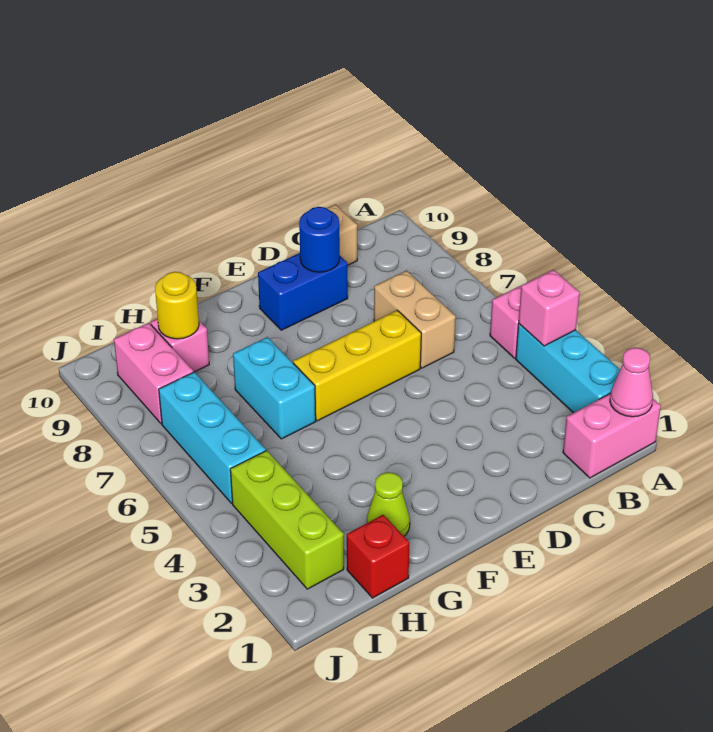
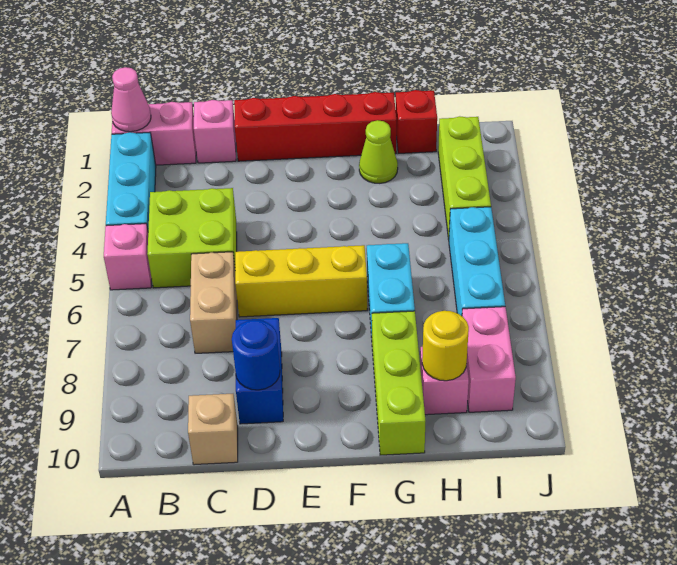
pink 1x1 brick [519,270,580,346] -> pink 1x1 brick moved to [194,100,236,163]
none -> lime 2x2 brick [147,188,237,288]
none -> red 1x4 brick [234,92,396,161]
blue 1x2 brick [258,253,348,330] -> blue 1x2 brick turned to [236,318,283,424]
none -> lime 1x3 brick [372,311,425,455]

